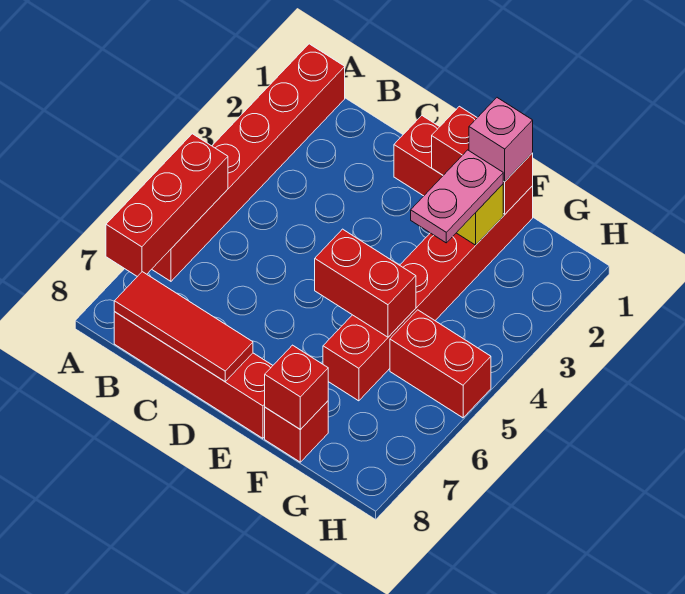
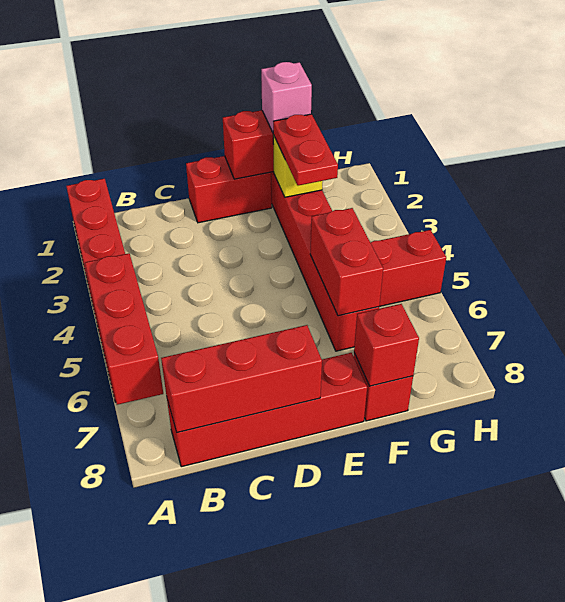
red 1x3 tile [114,272,253,381] -> red 1x3 brick [161,325,322,433]
red 1x2 brick [315,229,416,337] -> red 1x2 brick turned to [310,208,383,316]
pink 1x2 plate [411,150,503,243] -> red 1x2 plate [273,114,338,186]

